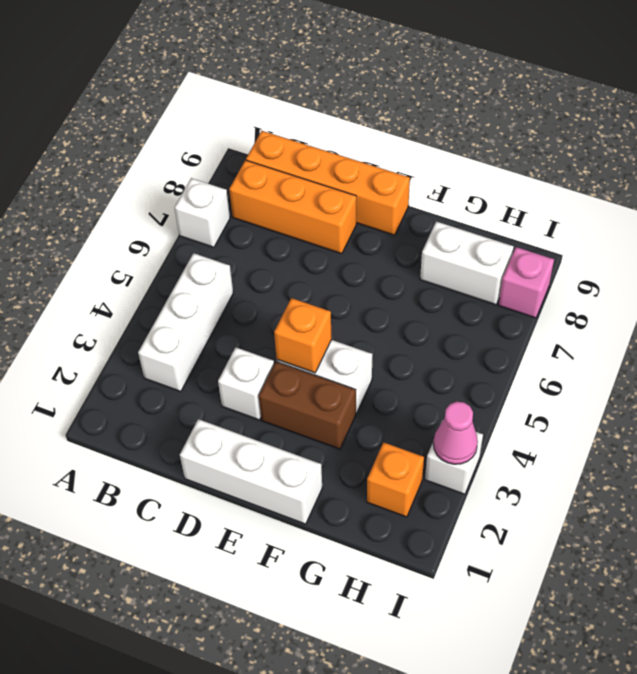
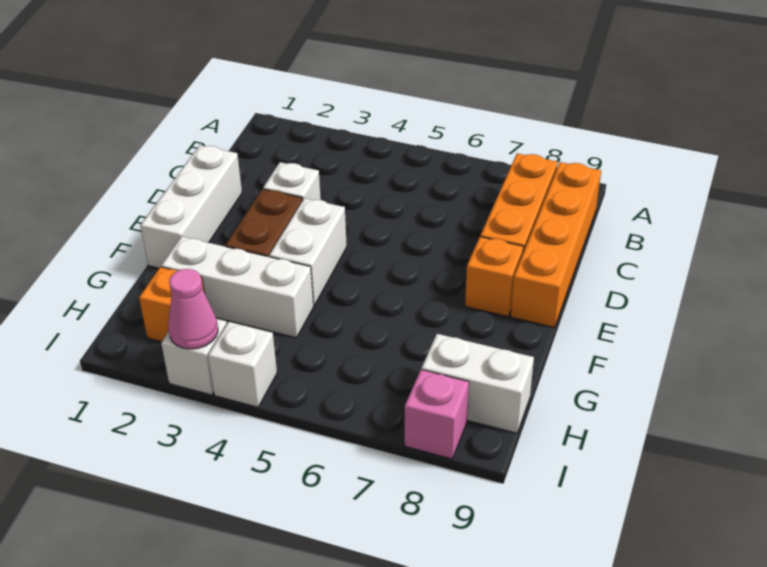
white 1x1 brick [174,178,230,247] -> white 1x1 brick moved to [208,322,277,407]
white 1x3 brick [138,253,233,392] -> white 1x3 brick moved to [161,237,314,338]
orange 1x1 brick [274,298,332,373] -> orange 1x1 brick moved to [465,237,523,317]
white 1x2 brick [420,221,514,305] -> white 1x2 brick turned to [422,334,534,433]

